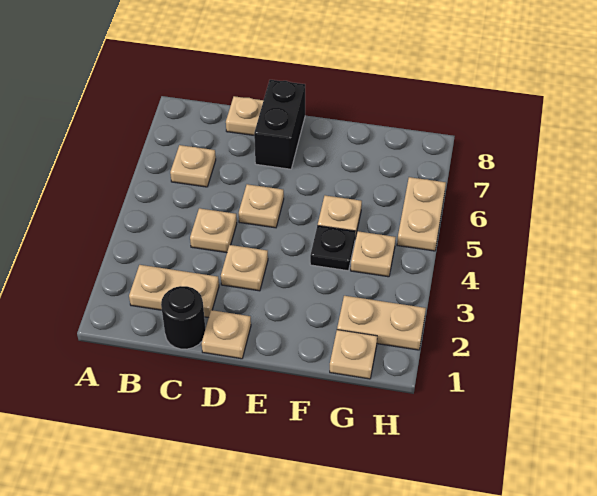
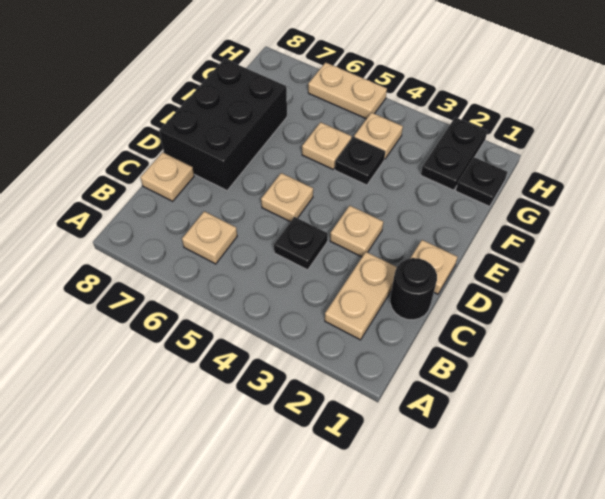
tan 1x1 plate [190,208,237,253] -> black 1x1 plate [274,217,328,270]
black 1x2 brick [254,80,305,169] -> black 2x3 brick [159,59,287,190]
tan 1x1 plate [330,330,377,379] -> black 1x1 plate [456,157,507,206]
tan 1x2 plate [337,296,426,350] -> black 1x2 plate [421,117,487,190]

